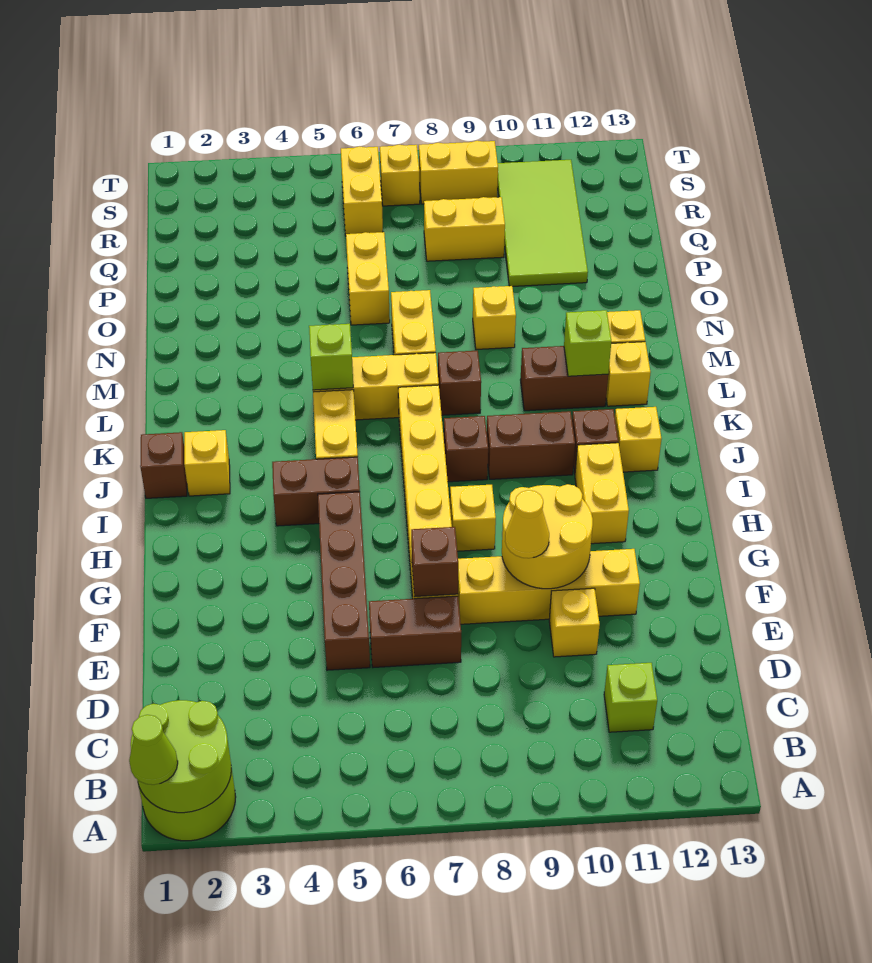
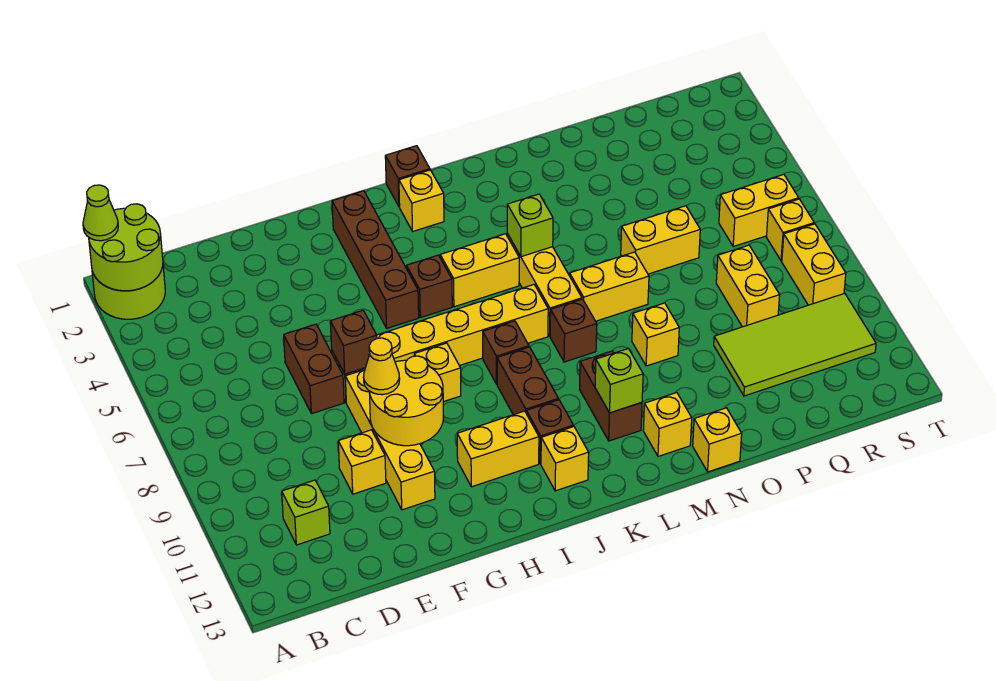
brown 1x4 brick [318,492,370,670] -> brown 1x4 brick turned to [332,191,419,328]
brown 1x2 brick [272,457,360,526] -> brown 1x1 brick [407,255,452,318]
yellow 1x1 brick [606,342,651,406] -> yellow 1x1 brick moved to [693,408,742,472]

